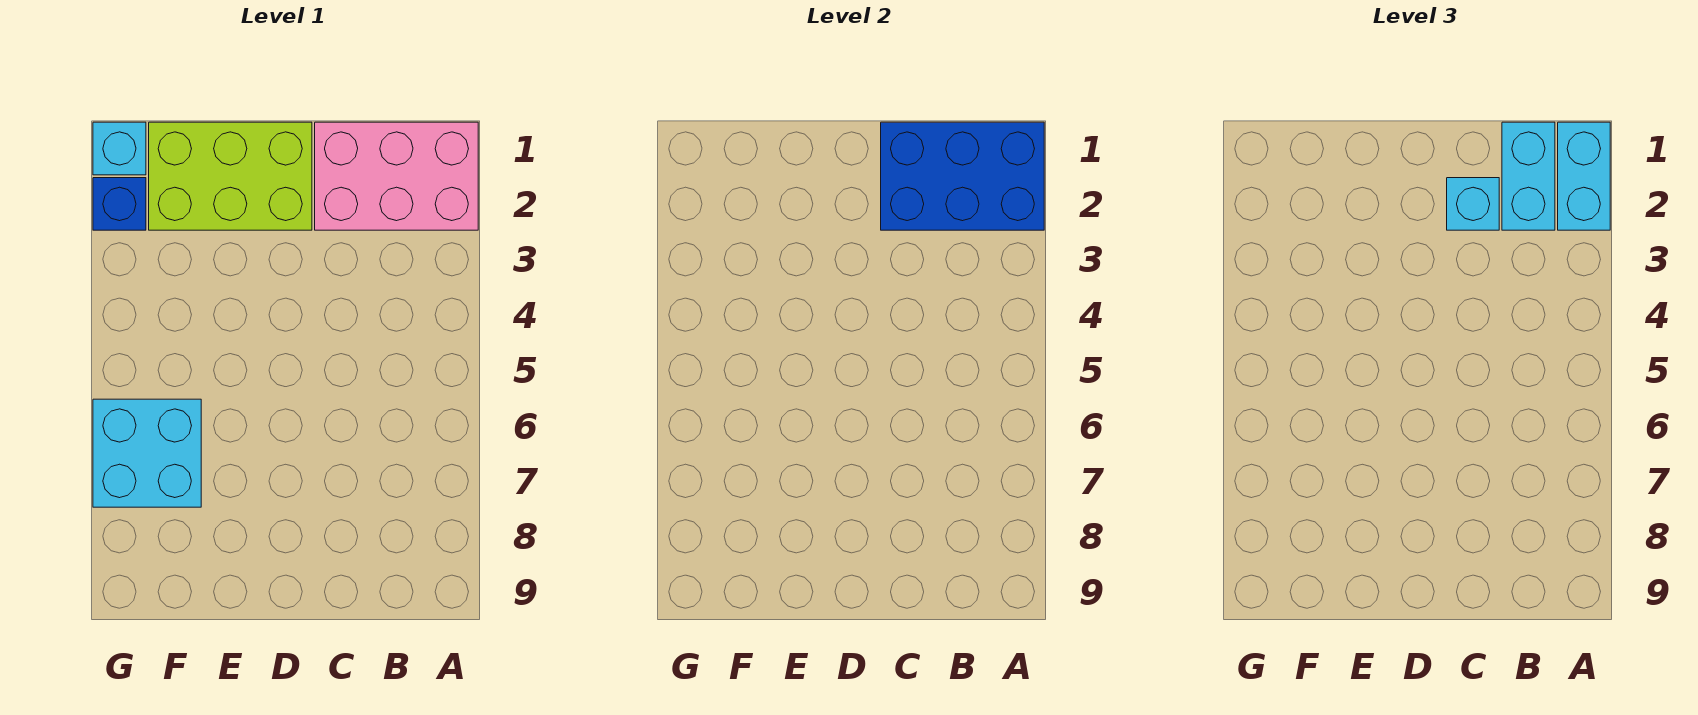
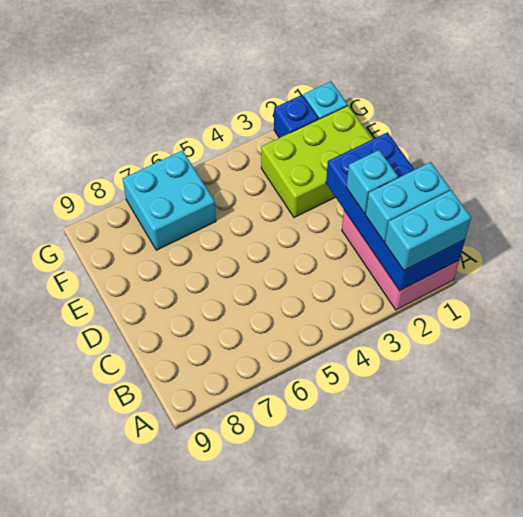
blue 2x3 brick [881,122,1044,230] -> blue 2x4 brick [326,132,465,291]
lime 2x3 brick [149,122,312,230] -> lime 2x3 brick turned to [261,106,372,218]

